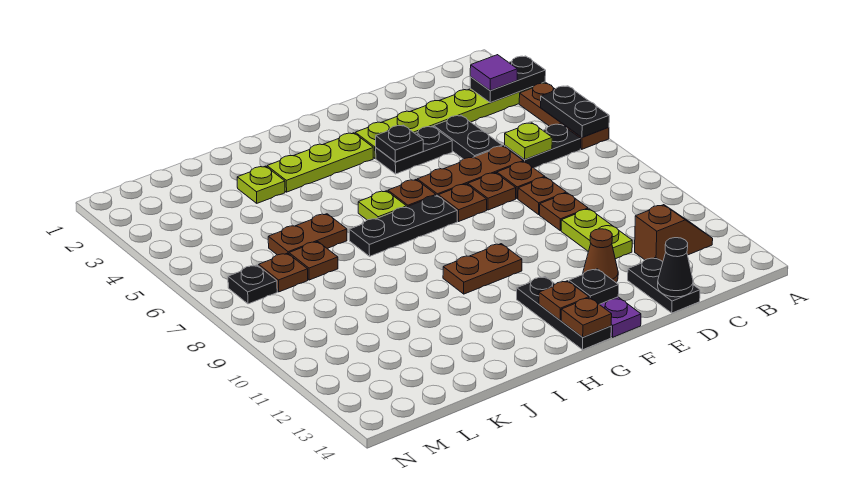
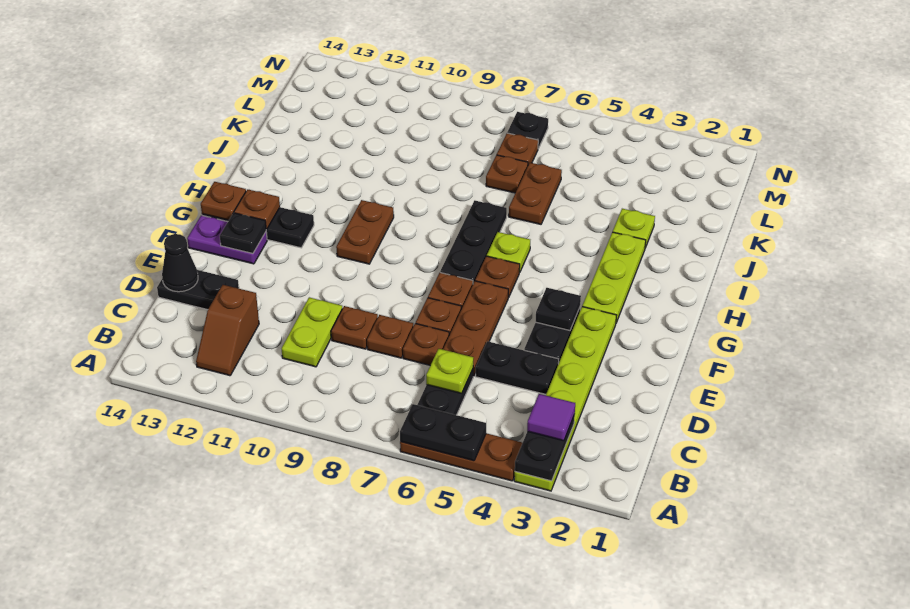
lime 1x2 plate [561,209,632,259] -> lime 1x2 plate turned to [282,297,342,367]
brown 1x1 cone [583,229,618,282] -> none

